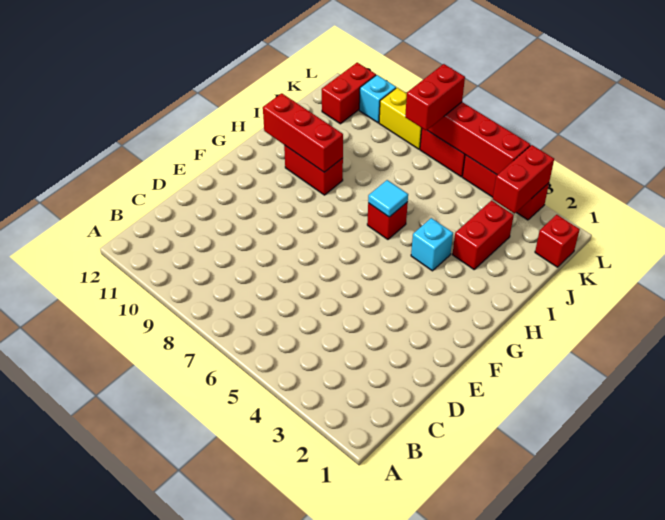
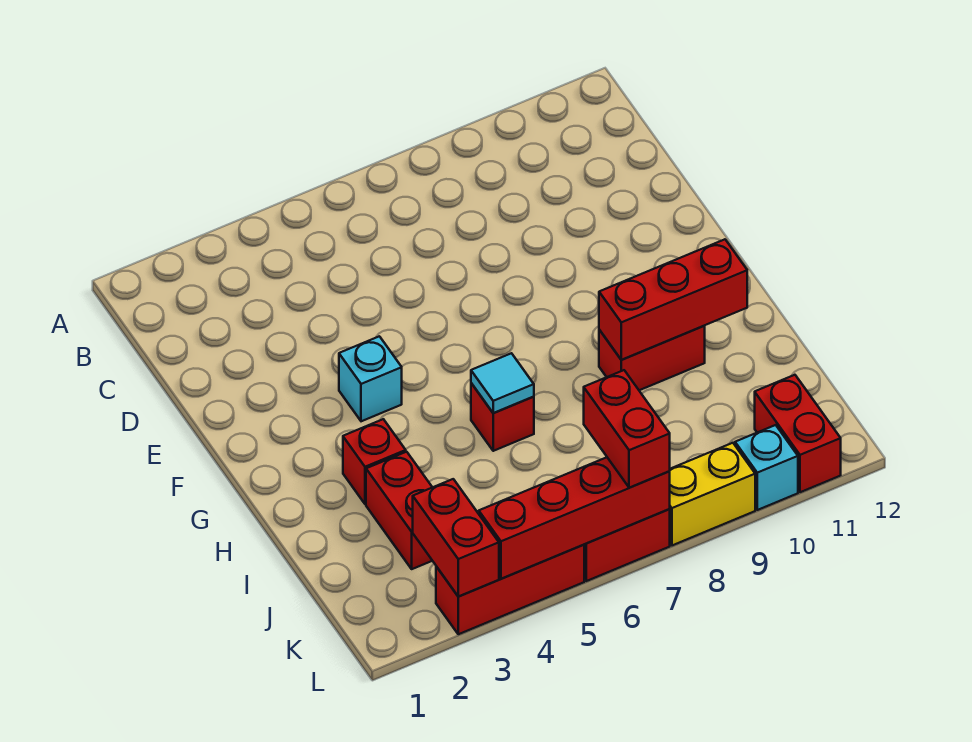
cyan 1x1 brick [411,218,453,271] -> cyan 1x1 brick moved to [339,336,402,421]
red 1x1 brick [535,215,580,267] -> red 1x1 brick moved to [343,419,406,504]

